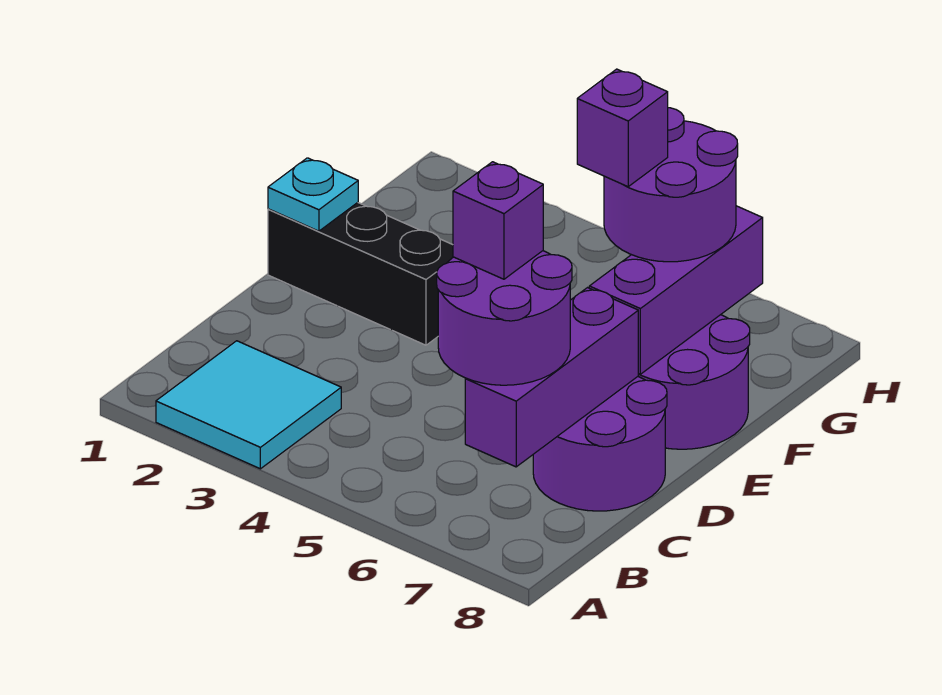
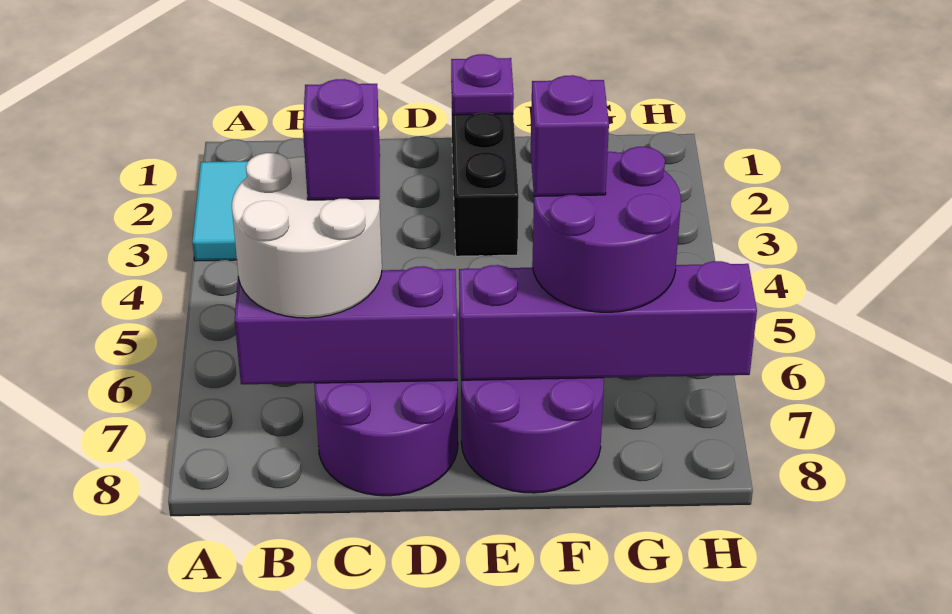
purple 2x2 round brick [437,251,572,385] -> white 2x2 round brick [232,153,382,318]
cyan 1x1 plate [268,158,358,231] -> purple 1x1 plate [451,54,514,115]
purple 1x3 brick [589,206,763,374] -> purple 1x4 brick [459,261,757,380]

